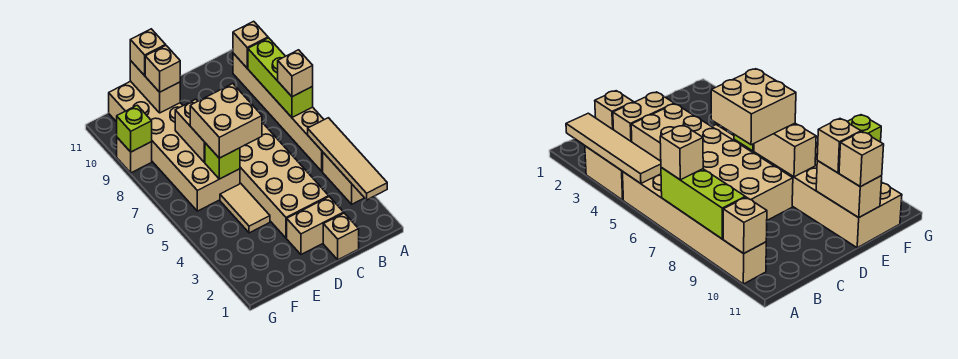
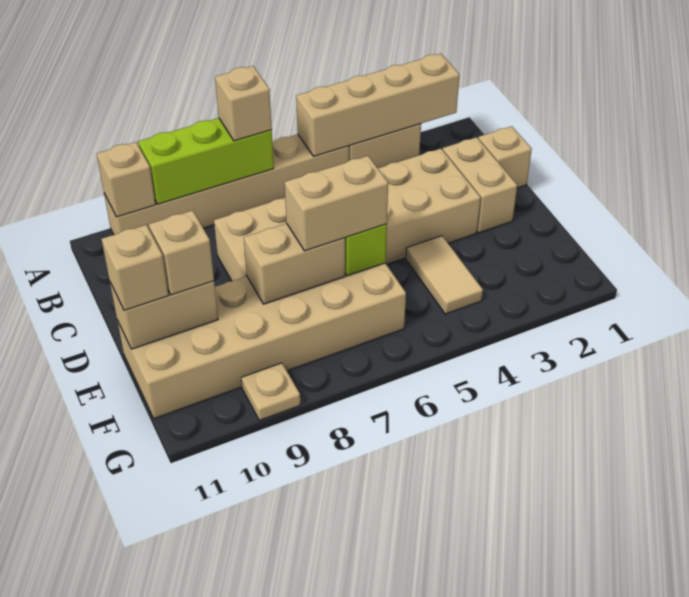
tan 1x4 tile [308,118,387,200] -> tan 1x4 brick [296,54,459,156]
tan 2x2 brick [190,84,262,158] -> tan 1x2 brick [285,156,388,251]
tan 1x2 tile [220,184,270,233] -> tan 1x2 tile turned to [406,236,483,314]
tan 1x1 brick [117,138,152,173] -> tan 1x1 plate [241,363,300,420]
lime 1x1 brick [117,105,152,152] -> none

